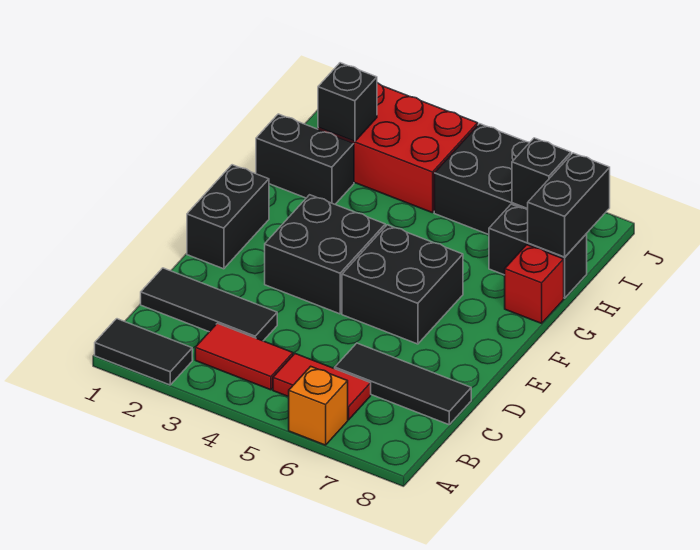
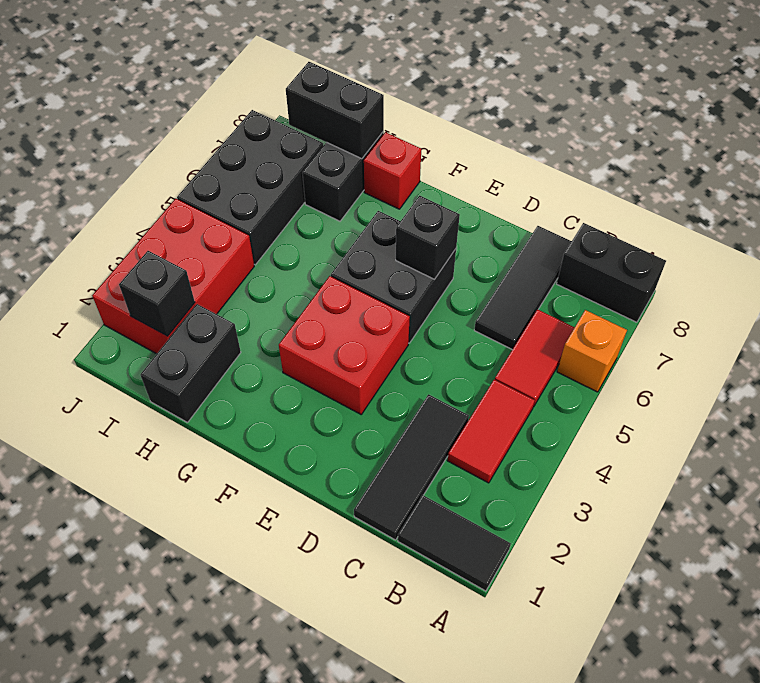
black 1x2 tile [95,319,192,385] -> black 1x2 tile turned to [398,495,511,591]
black 1x2 brick [187,165,269,269] -> black 1x2 brick moved to [557,223,666,322]
black 2x2 brick [265,195,385,314] -> red 2x2 brick [279,276,410,414]
black 1x1 brick [512,138,571,209] -> black 1x1 brick moved to [396,196,460,279]

